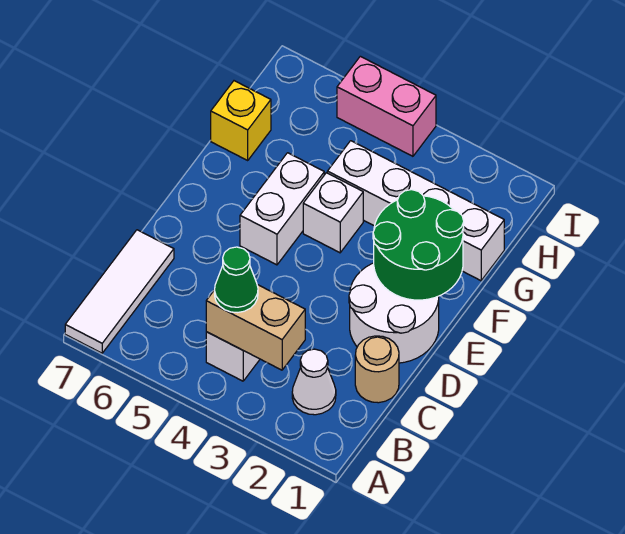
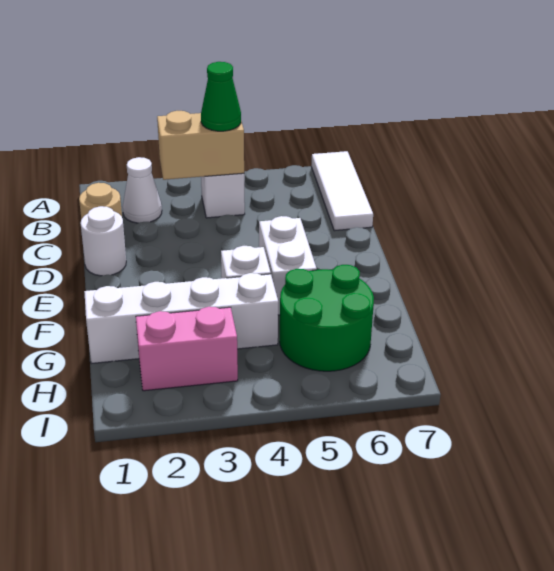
white 2x2 round brick [349,263,439,363] -> white 1x1 round brick [81,206,126,276]
green 2x2 round brick [373,190,464,300] -> green 2x2 round brick moved to [280,265,374,371]
yellow 1x1 brick [211,81,271,160] -> none
pink 1x2 brick [337,56,436,156] -> pink 1x2 brick moved to [136,307,238,391]

